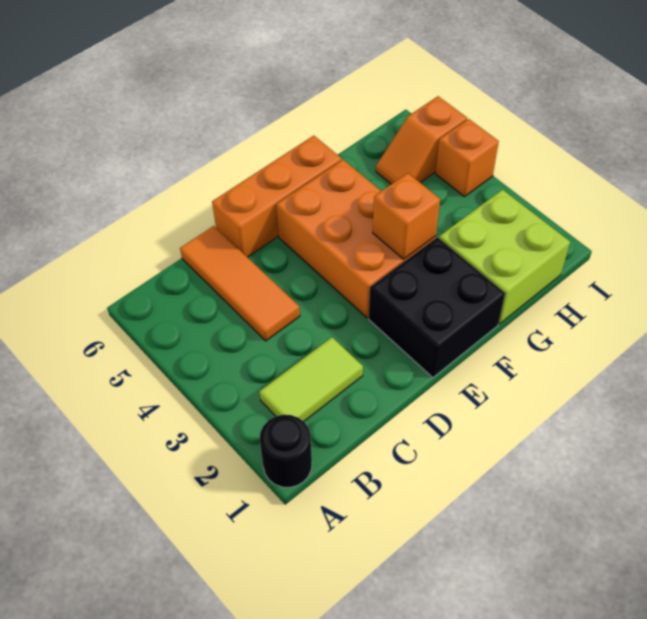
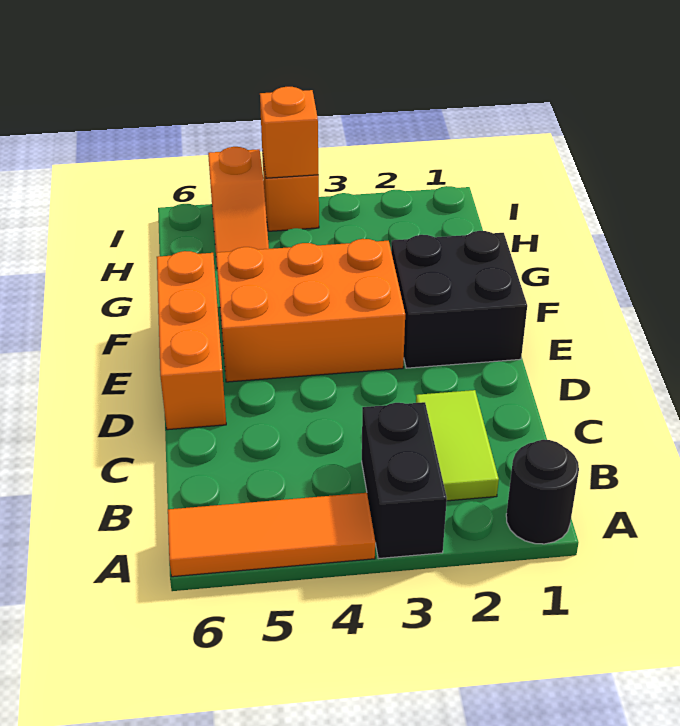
none -> black 1x2 brick [362,402,447,559]
orange 1x3 tile [180,226,300,341] -> orange 1x3 tile moved to [168,493,375,577]
orange 1x1 brick [373,173,440,259] -> orange 1x1 brick moved to [260,87,318,178]
lime 2x2 brick [439,190,570,324] -> none

